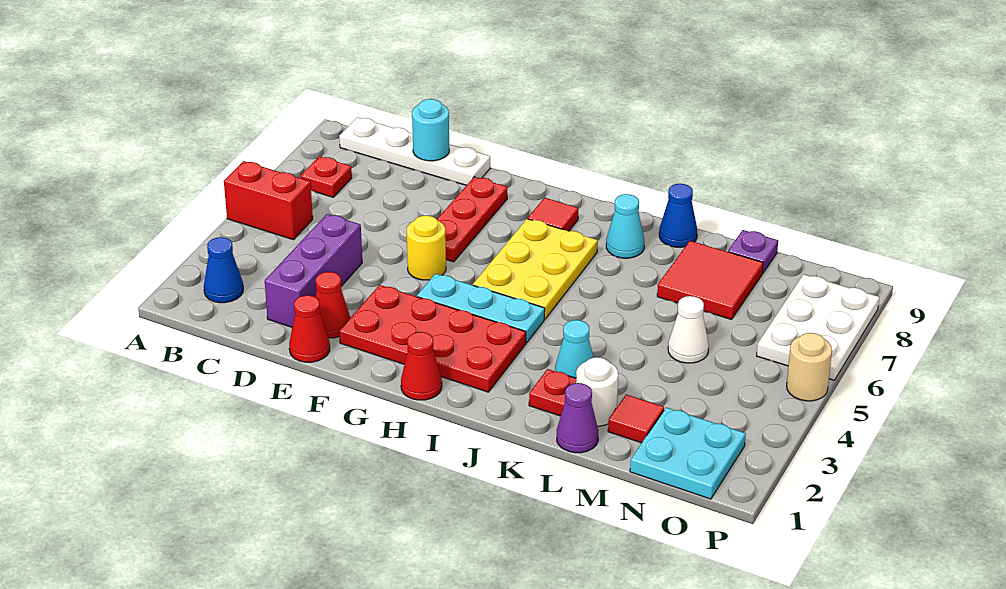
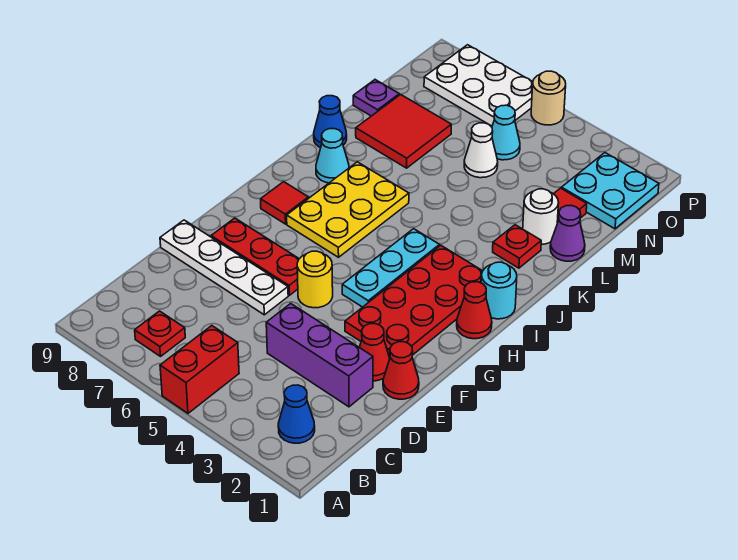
white 1x4 plate [339,117,490,185] -> white 1x4 plate turned to [160,220,288,315]
cyan 1x1 round brick [412,99,449,161] -> cyan 1x1 round brick moved to [481,262,517,319]
yellow 2x3 plate [473,219,598,319] -> yellow 2x3 plate turned to [287,162,409,257]
cyan 1x1 cone [555,320,594,378] -> cyan 1x1 cone moved to [492,105,520,160]

